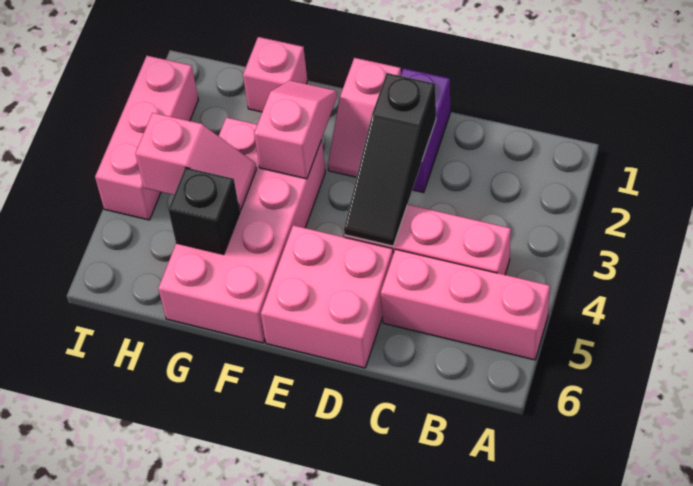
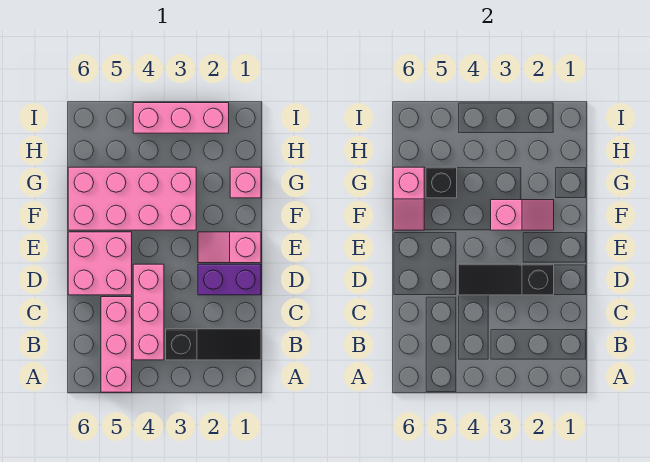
none -> black 1x3 slope [166,329,261,360]
pink 1x2 slope [135,113,256,210] -> pink 1x2 slope moved to [393,167,424,230]

